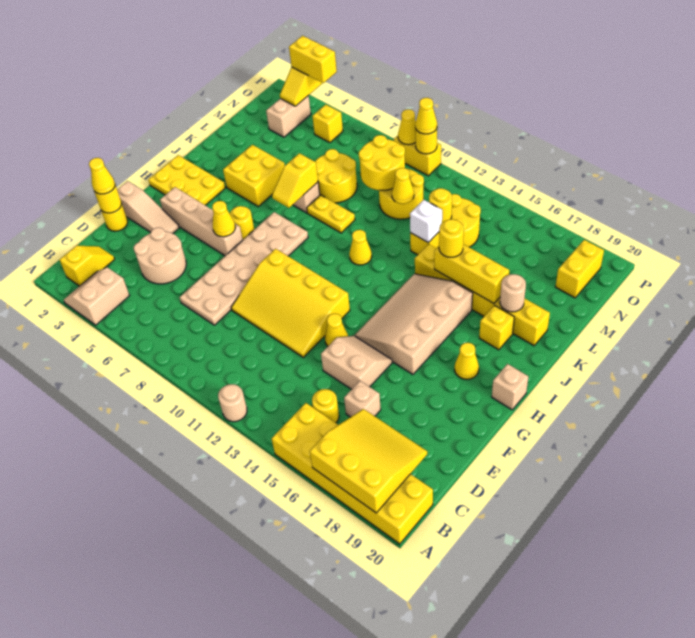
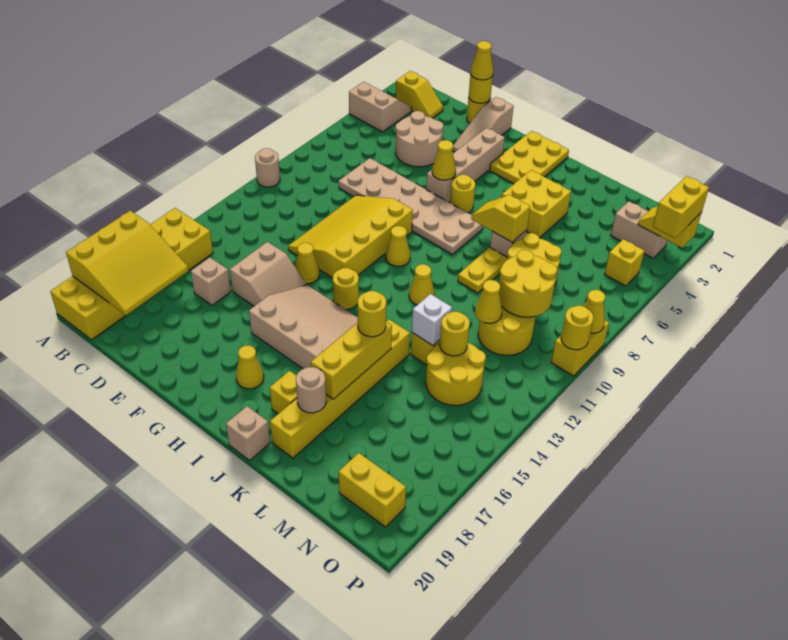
tan 1x1 round brick [218,384,247,422] -> tan 1x1 round brick moved to [255,148,280,187]
yellow 1x1 round brick [312,389,339,423] -> yellow 1x1 round brick moved to [333,268,359,309]
tan 1x1 brick [492,364,528,410] -> tan 1x1 brick moved to [226,406,270,460]
yellow 1x1 cone [415,98,437,134] -> yellow 1x1 cone moved to [386,226,410,266]

